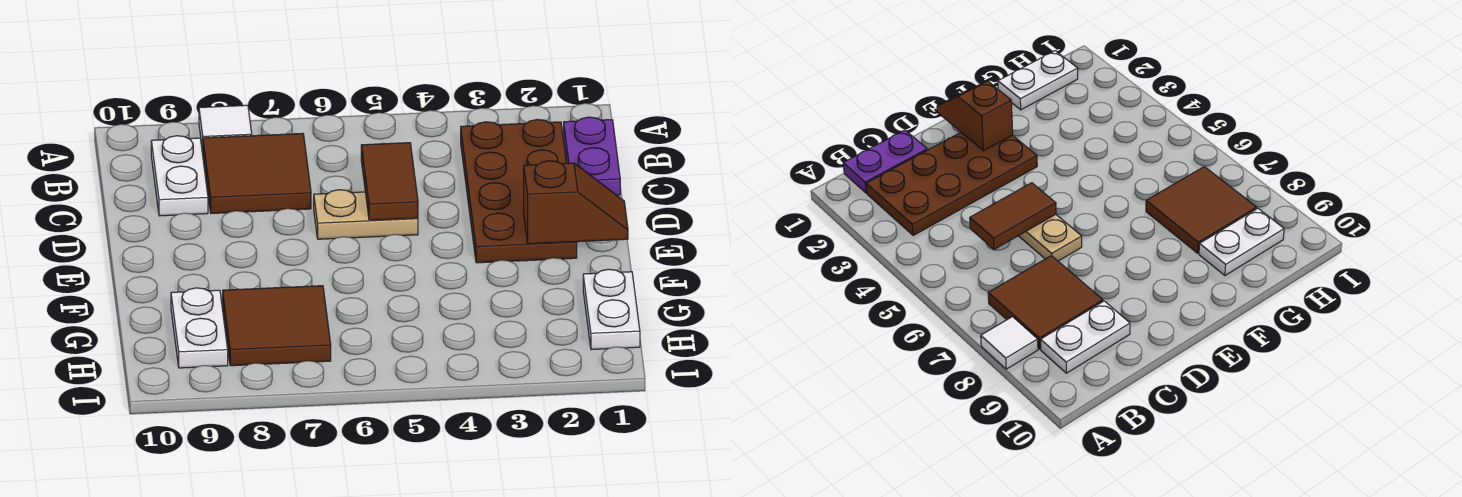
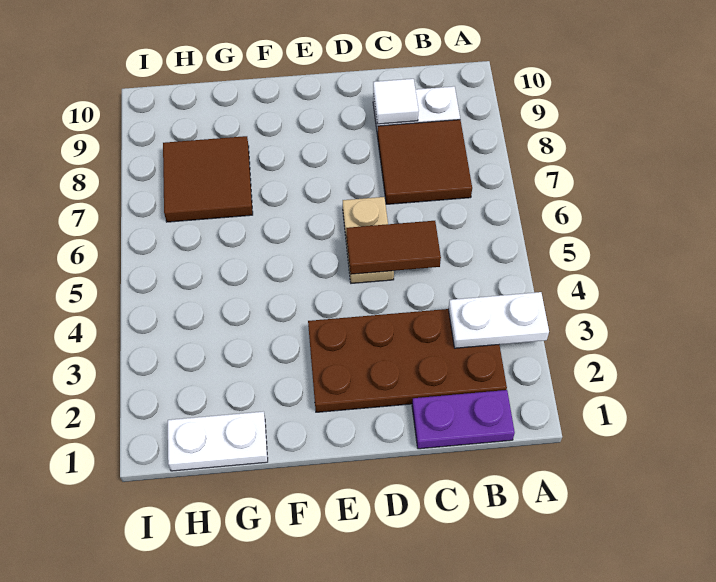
white 1x1 tile [199,105,252,151] -> white 1x1 tile moved to [373,79,419,124]
brown 1x2 slope [524,161,628,244] -> none
white 1x2 plate [171,288,228,368] -> white 1x2 plate moved to [448,292,549,348]

